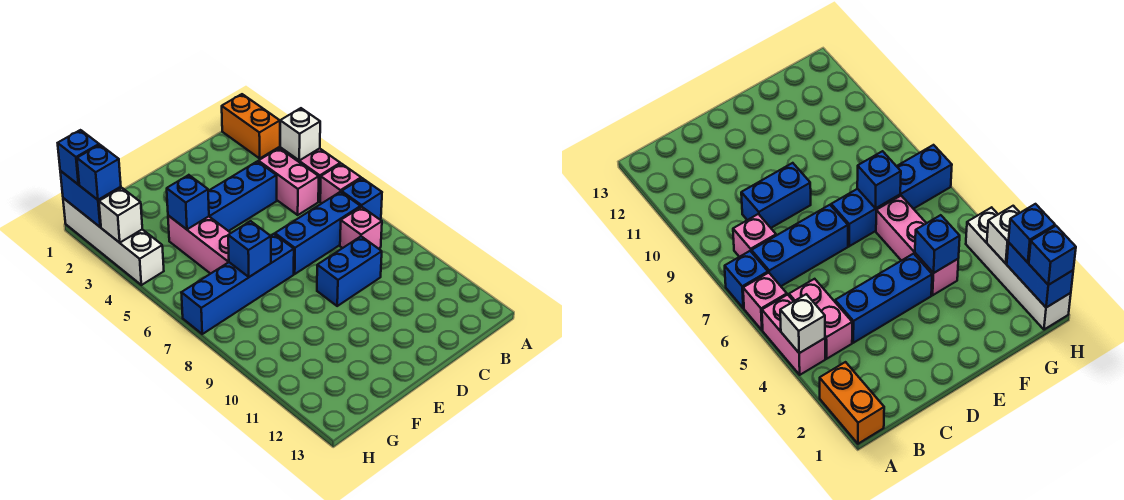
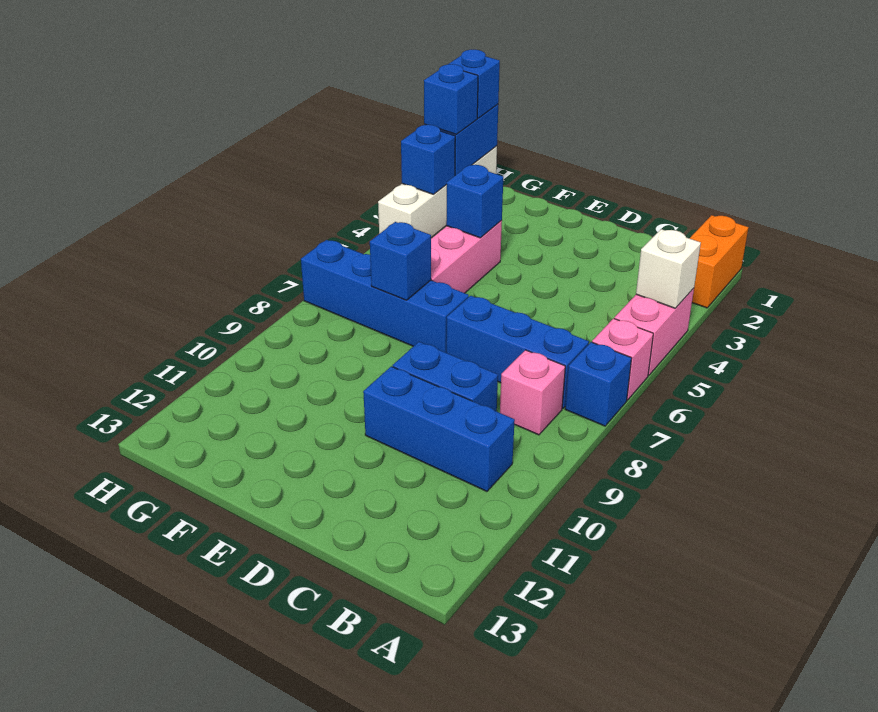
pink 1x2 brick [258,148,319,215] -> none
blue 1x3 brick [208,161,277,231] -> blue 1x3 brick moved to [363,366,515,491]
white 1x1 brick [99,188,142,243] -> blue 1x1 brick [401,125,455,194]

